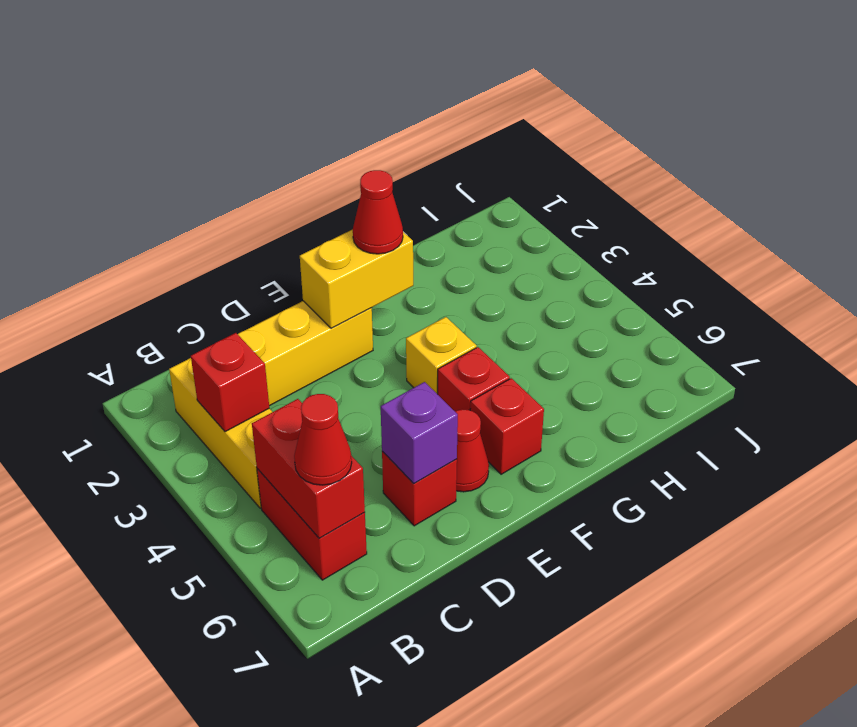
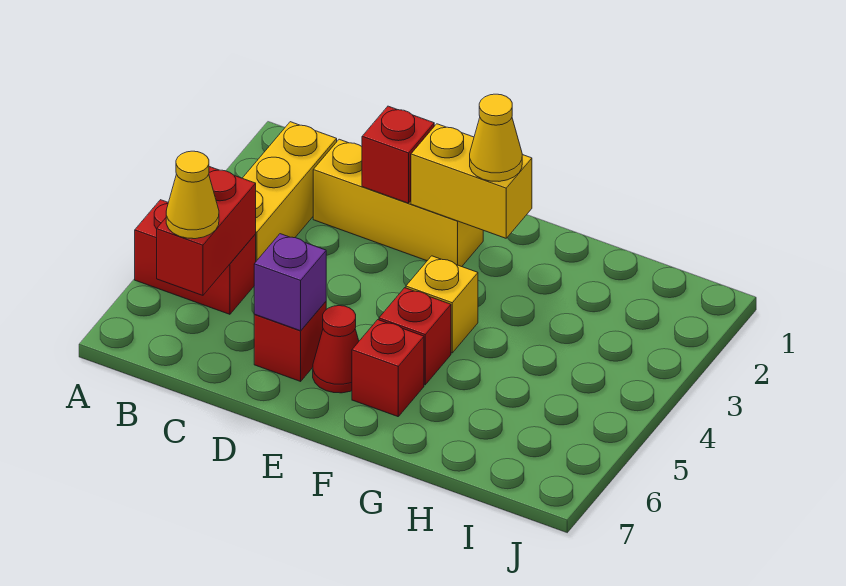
red 1x1 brick [191,333,269,432] -> red 1x1 brick moved to [362,106,434,203]
red 1x2 brick [257,469,367,580] -> red 1x2 brick turned to [135,200,256,314]
red 1x1 cone [294,394,352,485] -> yellow 1x1 cone [166,151,219,239]
red 1x1 cone [353,170,403,254] -> yellow 1x1 cone [470,94,522,181]

